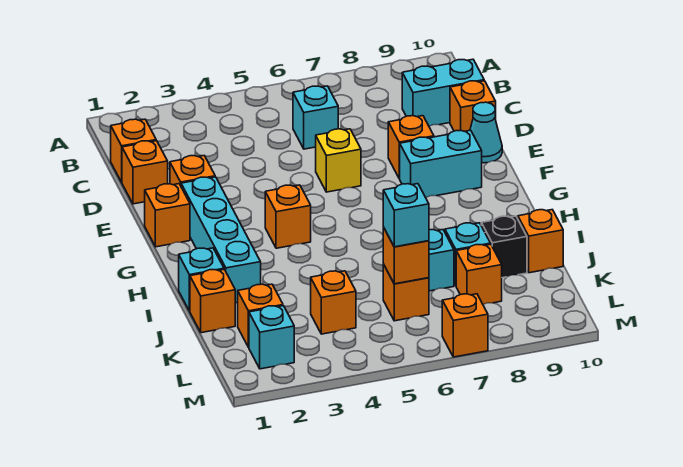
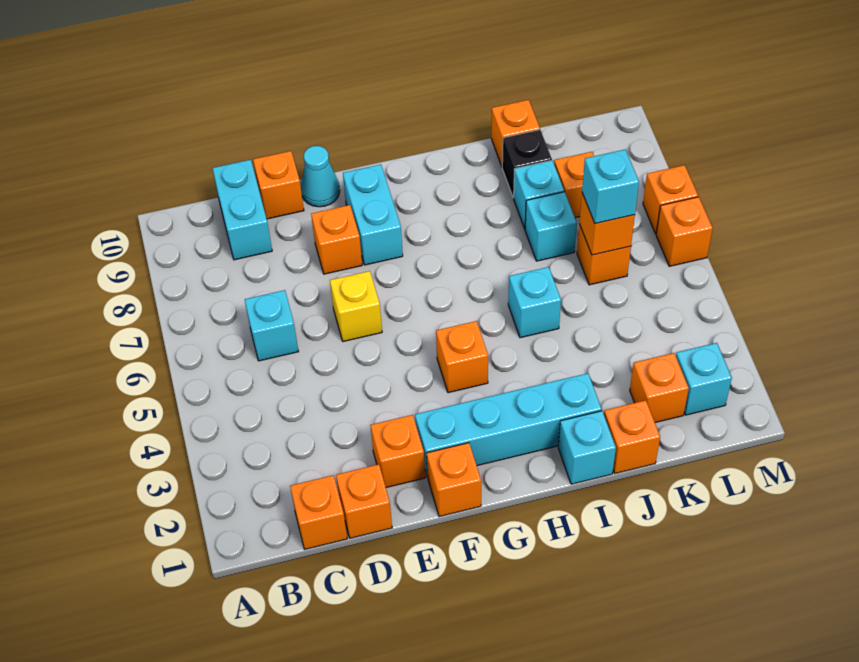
none -> cyan 1x1 brick [508,267,561,338]
orange 1x1 brick [311,271,356,334] -> orange 1x1 brick moved to [656,197,713,266]

